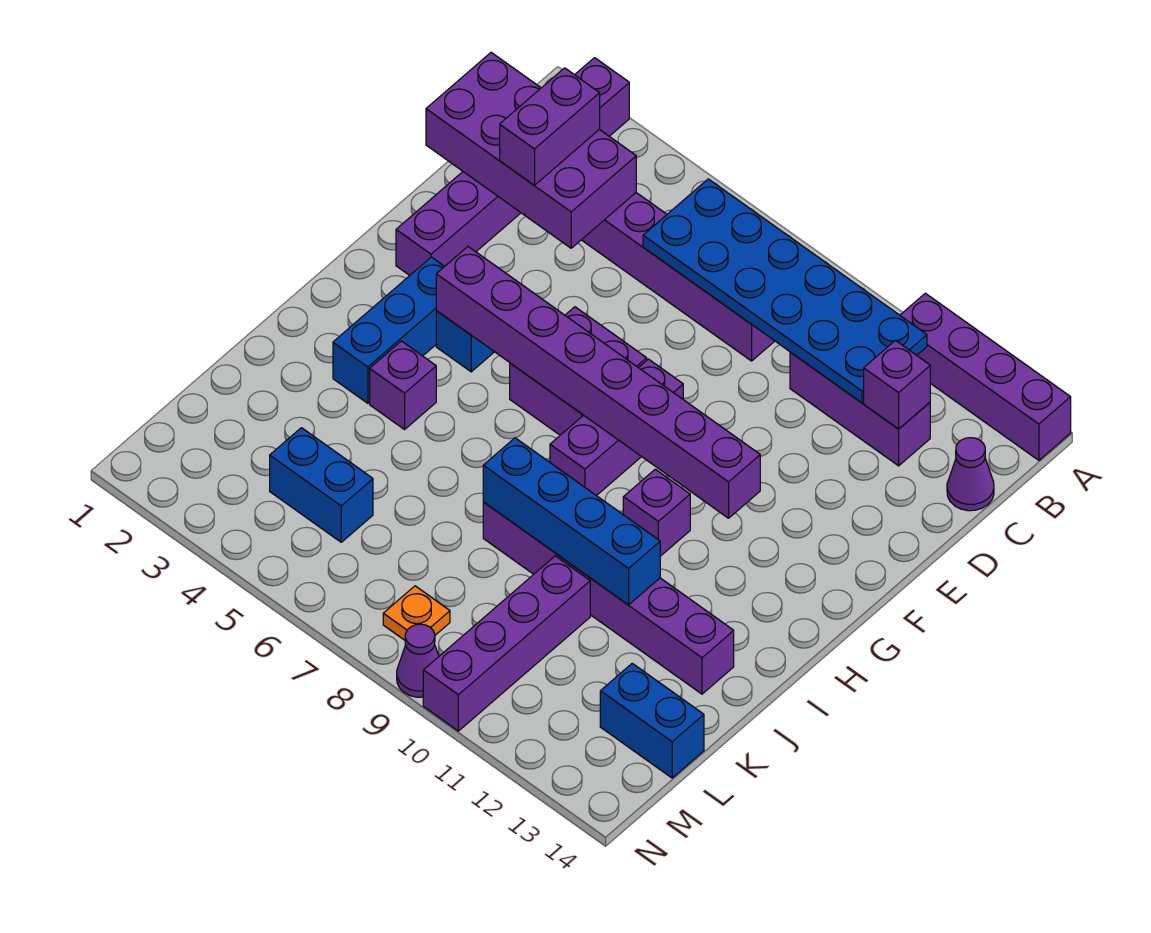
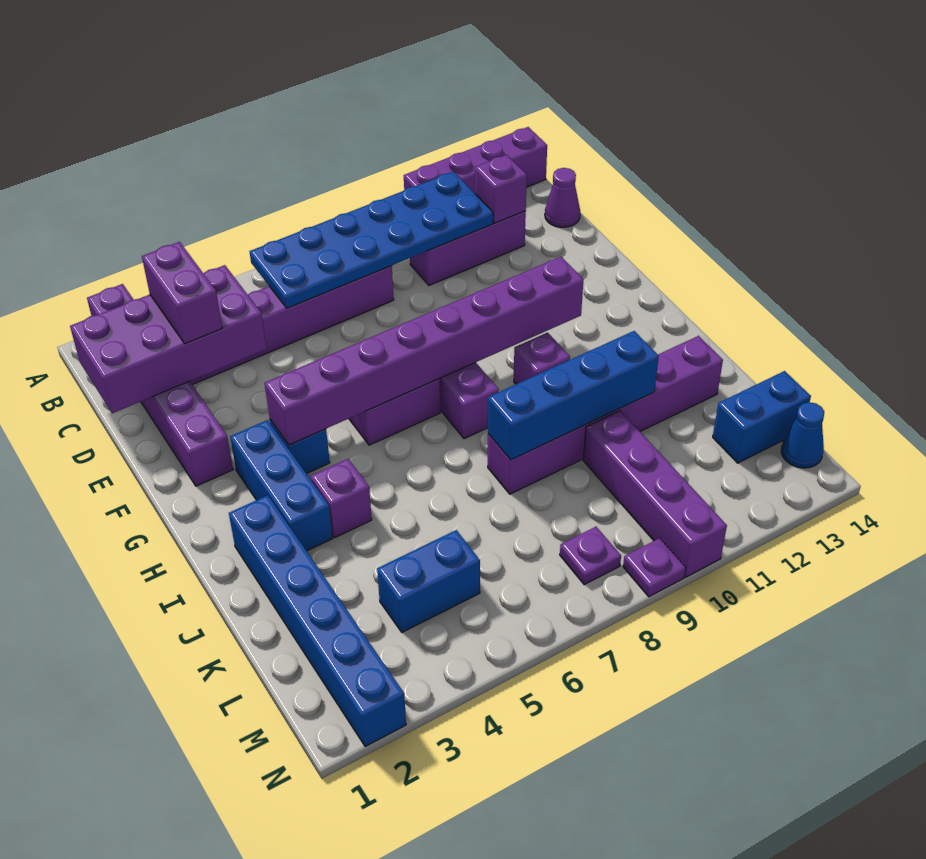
none -> blue 1x6 brick [229,495,406,747]
orange 1x1 plate [383,586,450,640] -> purple 1x1 plate [560,527,621,585]
none -> blue 1x1 cone [781,402,824,468]
purple 1x1 cone [397,624,439,697] -> purple 1x1 plate [623,538,686,597]

